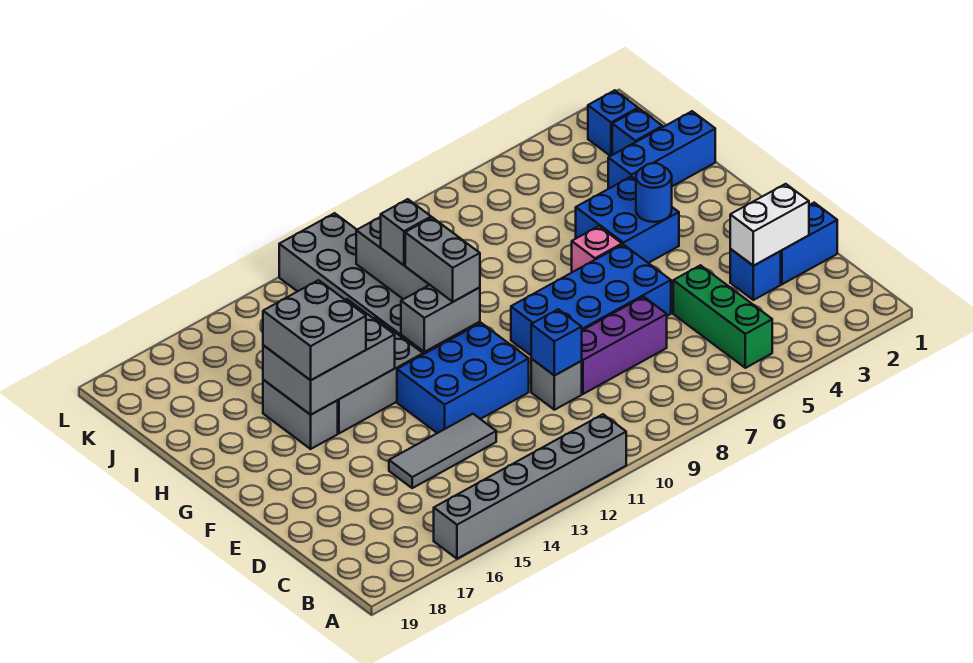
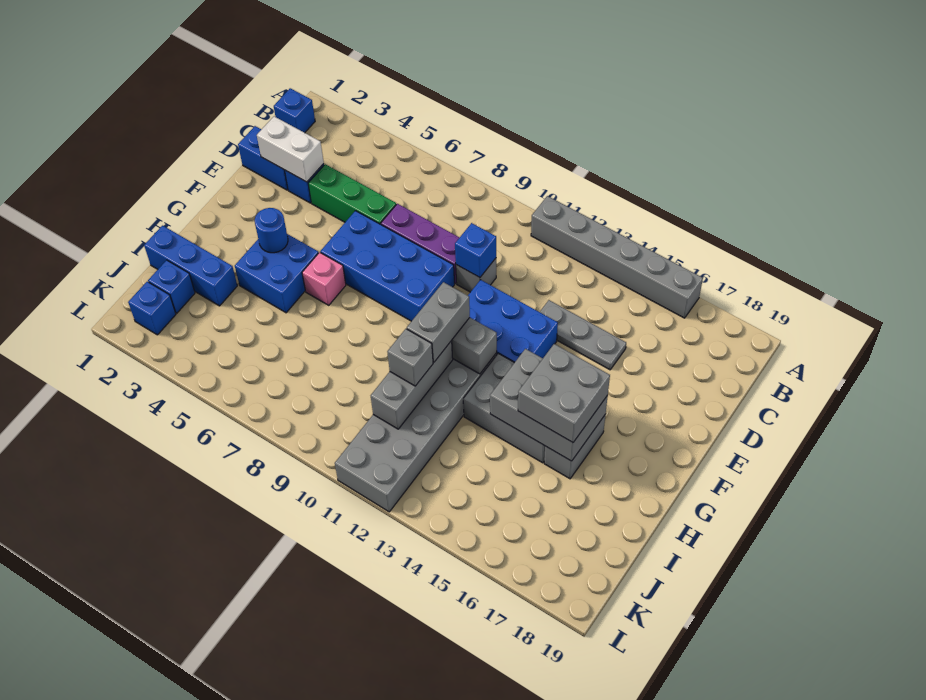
none -> blue 1x1 brick [274,88,315,133]
green 1x3 brick [673,265,772,368] -> green 1x3 brick turned to [308,164,396,224]
grey 1x3 tile [389,414,496,488] -> grey 1x3 plate [540,300,626,370]

